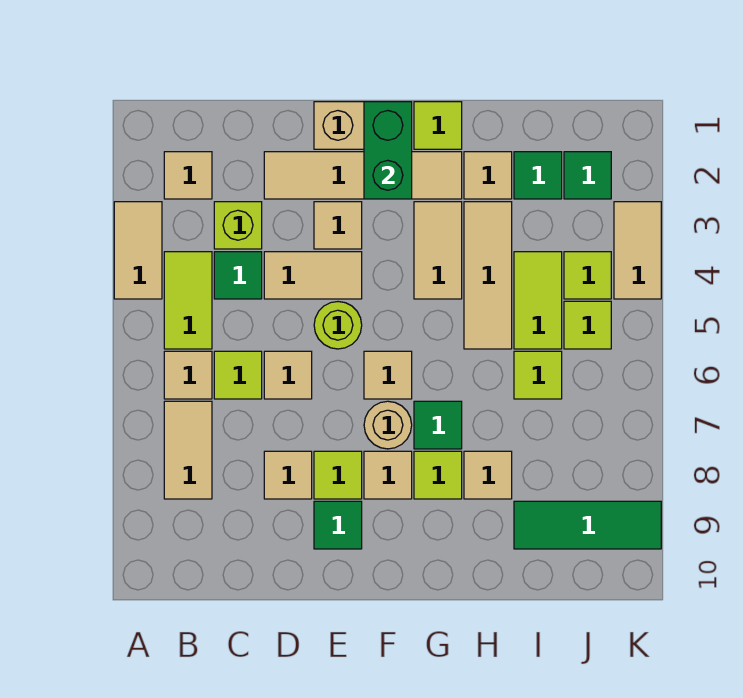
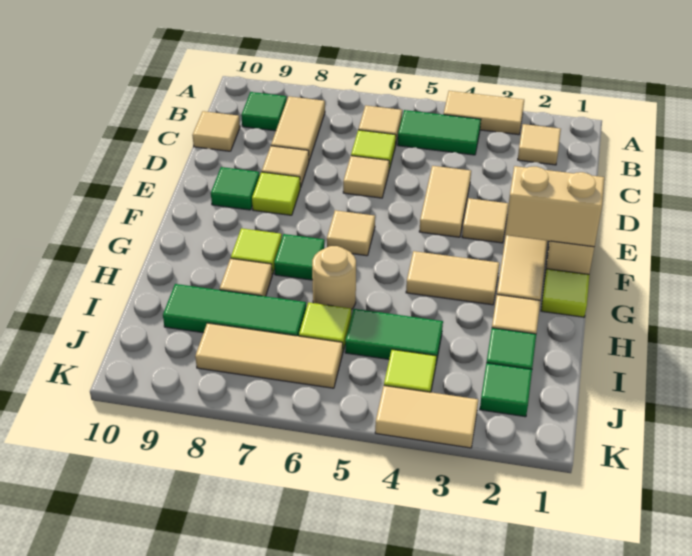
lime 1x2 tile [164,252,212,349] -> green 1x2 tile [398,110,481,155]
tan 1x2 tile [164,401,212,499] -> tan 1x2 tile turned to [271,96,325,160]
lime 1x1 brick [214,202,262,249] -> none
green 1x1 tile [214,252,262,299] -> green 1x1 tile moved to [241,92,287,131]
lime 1x1 round brick [314,302,362,349] -> none
green 1x2 brick [364,102,412,199] -> tan 1x2 brick [505,166,604,247]
tan 1x1 round brick [364,401,412,449] -> tan 1x1 round brick moved to [312,246,356,310]
tan 1x1 tile [364,451,412,499] -> tan 1x1 tile moved to [192,111,240,151]
tan 1x3 tile [464,202,512,349] -> tan 1x3 tile moved to [195,323,343,388]
lime 1x2 tile [514,252,562,349] -> green 1x2 tile [345,309,443,363]
green 1x3 tile [514,501,661,549] -> green 1x3 tile turned to [163,284,306,336]
lime 1x1 tile [564,301,611,349] -> none

